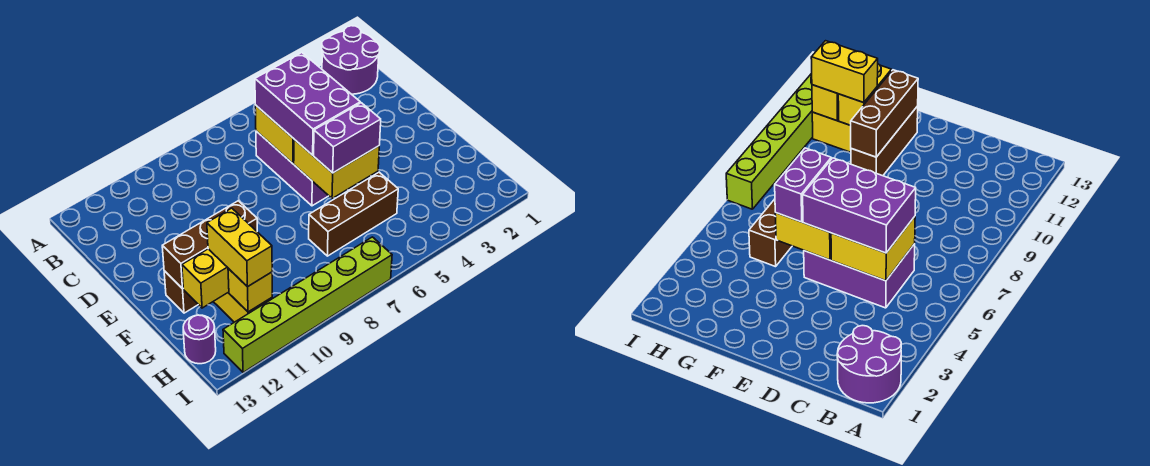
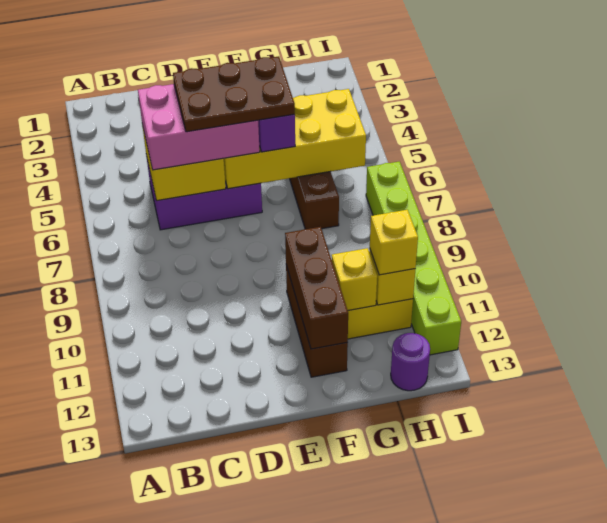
purple 2x2 round brick [322,26,380,94] -> none
purple 2x3 brick [255,53,360,155] -> pink 2x3 brick [138,84,260,170]
none -> brown 2x3 plate [173,56,295,132]
yellow 2x2 brick [294,139,379,199] -> yellow 2x4 brick [224,89,366,189]
yellow 1x2 brick [182,249,229,308] -> yellow 1x1 brick [332,248,377,311]
yellow 1x2 brick [207,208,272,287] -> yellow 1x1 brick [370,210,418,275]

